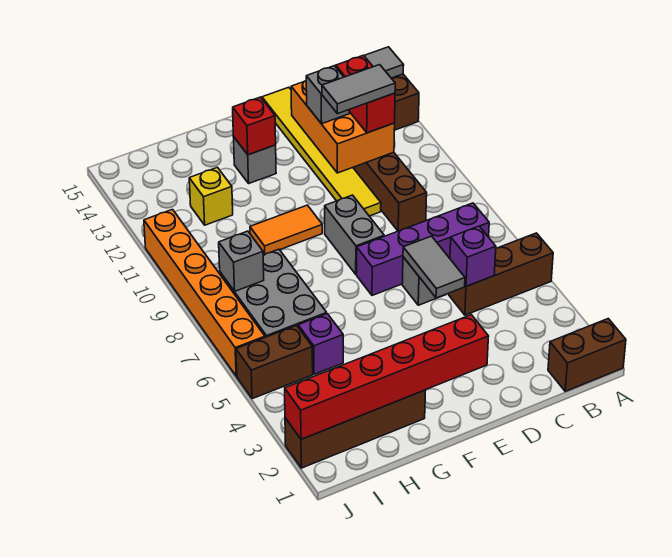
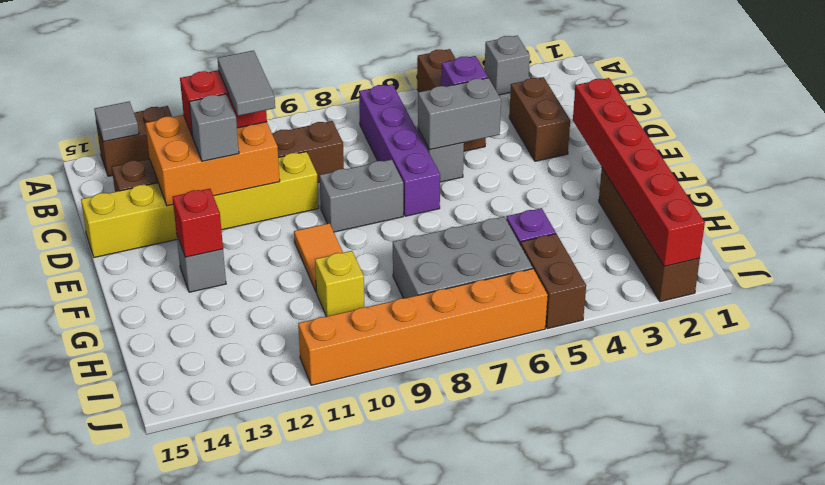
brown 1x2 brick [548,319,626,391] -> brown 1x2 brick moved to [509,77,570,161]
grey 1x2 tile [403,236,465,298] -> grey 1x2 brick [418,78,501,150]
yellow 1x6 tile [262,87,381,216] -> yellow 1x6 brick [81,152,319,258]
yellow 1x1 brick [189,167,233,225] -> yellow 1x1 brick moved to [315,251,364,316]
grey 1x1 brick [219,231,264,291] -> grey 1x1 brick moved to [485,36,530,95]

